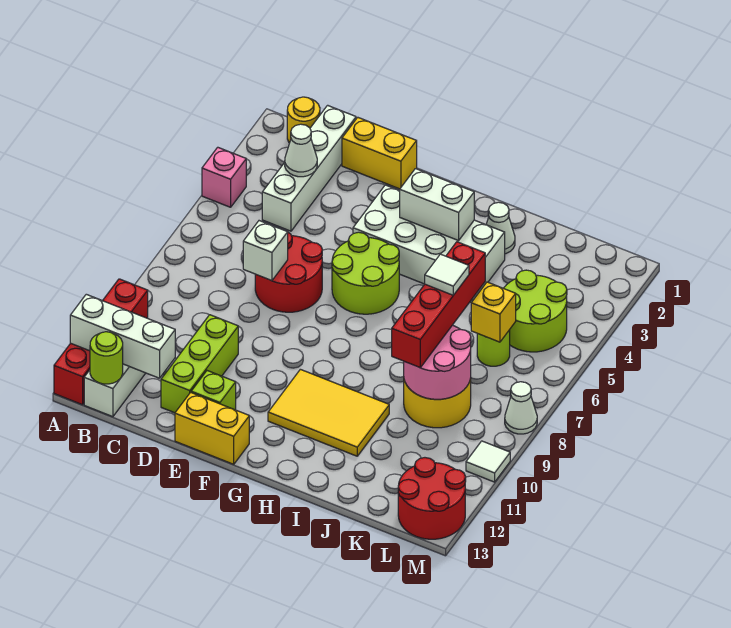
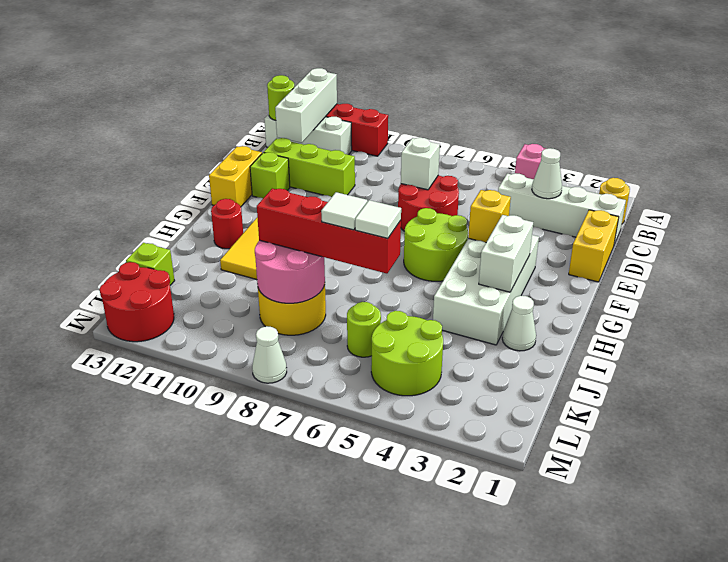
none -> red 1x1 round brick [211,199,243,249]
yellow 1x1 brick [471,282,516,342] -> yellow 1x1 brick moved to [468,190,511,243]
none -> lime 1x1 brick [126,243,175,285]
white 1x1 tile [466,441,510,482] -> white 1x1 tile moved to [355,200,401,239]

